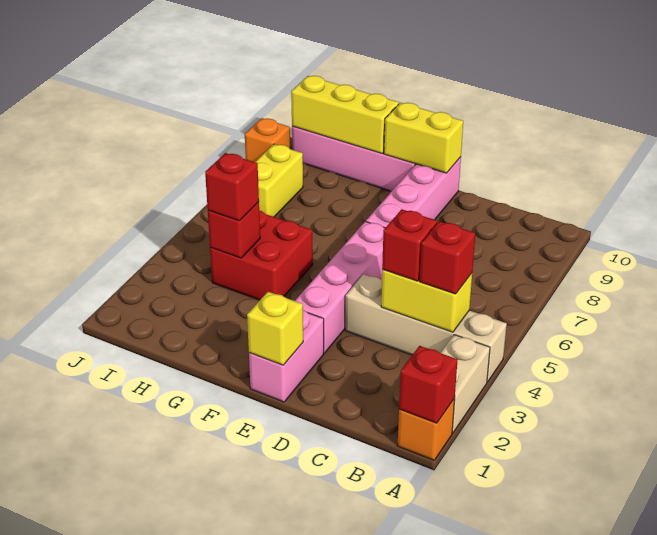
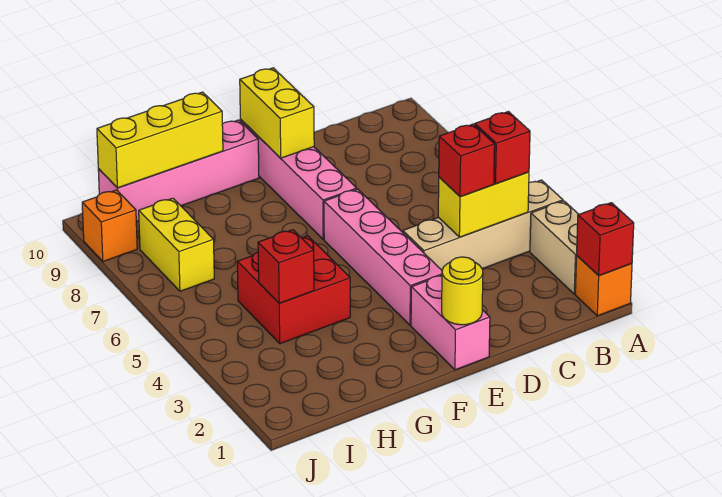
yellow 1x1 brick [247,292,303,365] -> yellow 1x1 round brick [442,257,483,325]
yellow 1x2 brick [384,103,463,173] -> yellow 1x2 brick turned to [240,68,314,158]
red 1x1 brick [205,153,259,221] -> none

